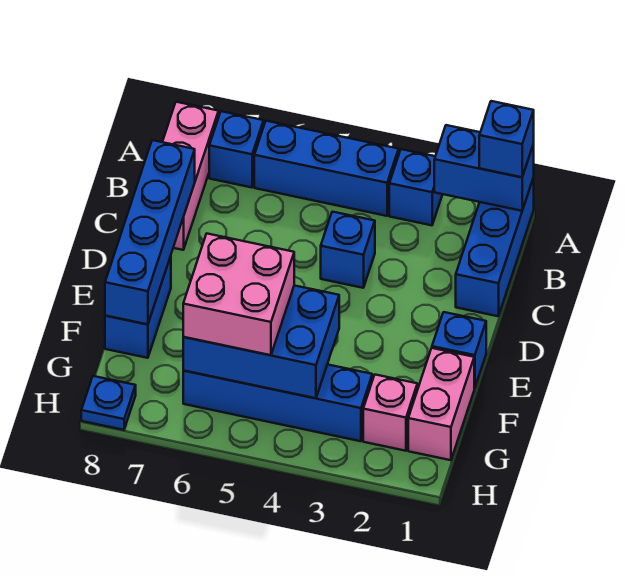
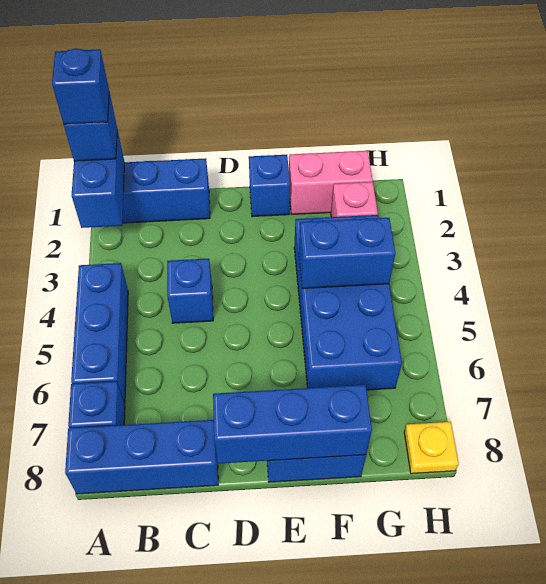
blue 1x1 brick [389,149,443,225] -> blue 1x1 brick moved to [52,49,109,124]
pink 1x3 brick [163,102,219,250] -> blue 1x3 brick [65,420,218,494]
blue 1x4 brick [105,140,195,324] -> blue 1x3 brick [213,385,372,464]
blue 2x3 brick [183,285,339,398] -> blue 1x2 brick [299,218,395,288]
pink 2x2 brick [183,234,294,355] -> none
blue 1x4 brick [183,364,372,441] -> blue 2x4 brick [294,215,402,390]
blue 1x1 plate [81,376,136,430] -> yellow 1x1 plate [404,422,459,474]

